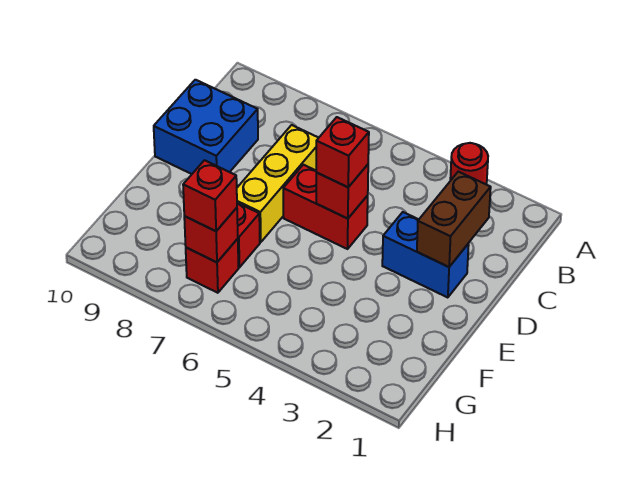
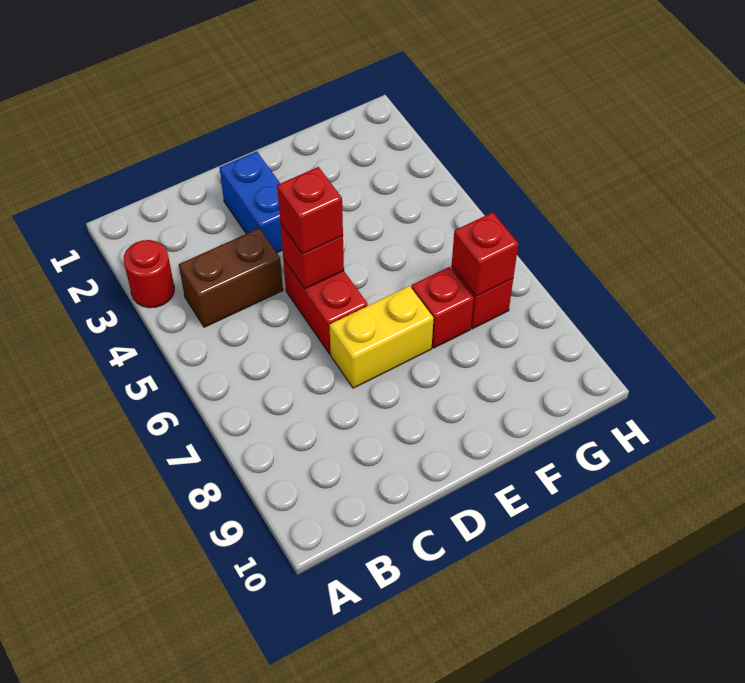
brown 1x2 brick [417,172,491,267] -> brown 1x2 brick moved to [179,228,283,327]
yellow 1x3 brick [237,125,318,242] -> yellow 1x2 brick [329,286,434,388]
blue 2x2 brick [154,80,258,174] -> none
red 1x1 brick [183,160,237,231] -> none

